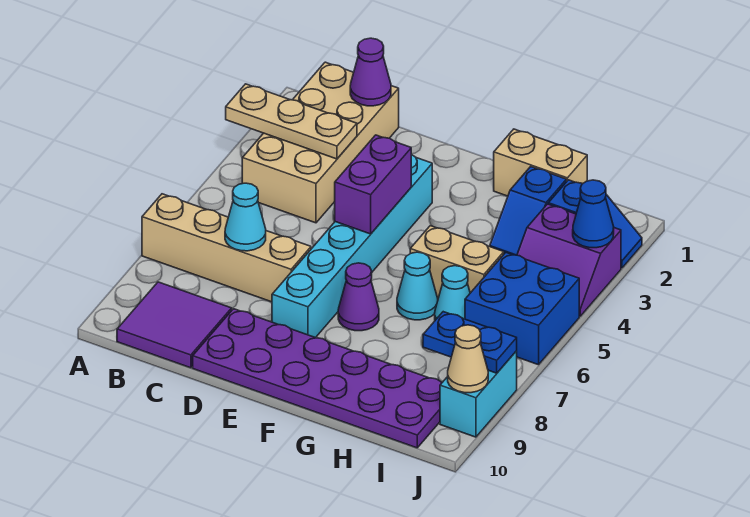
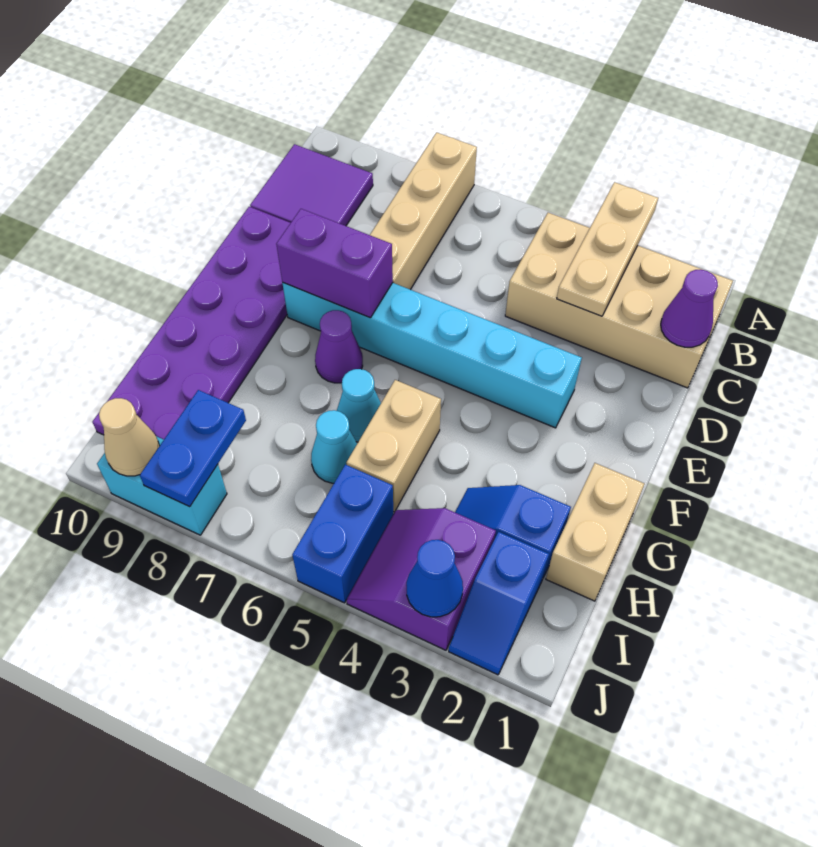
cyan 1x1 cone [225,183,266,251] -> none
purple 1x2 brick [335,135,411,234] -> purple 1x2 brick moved to [276,209,393,318]
blue 2x2 brick [465,252,579,365] -> blue 1x2 brick [292,464,393,603]

